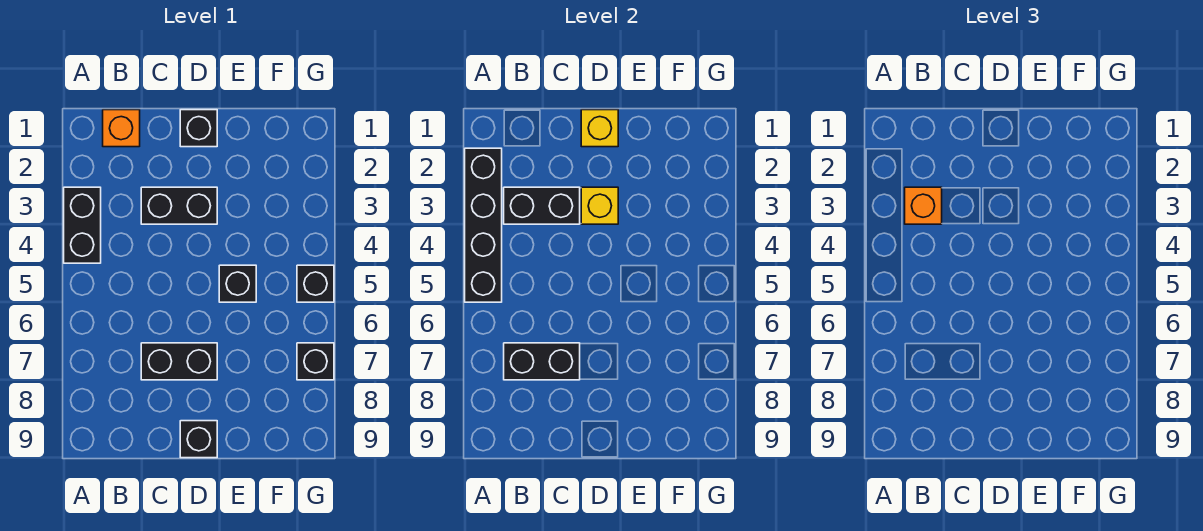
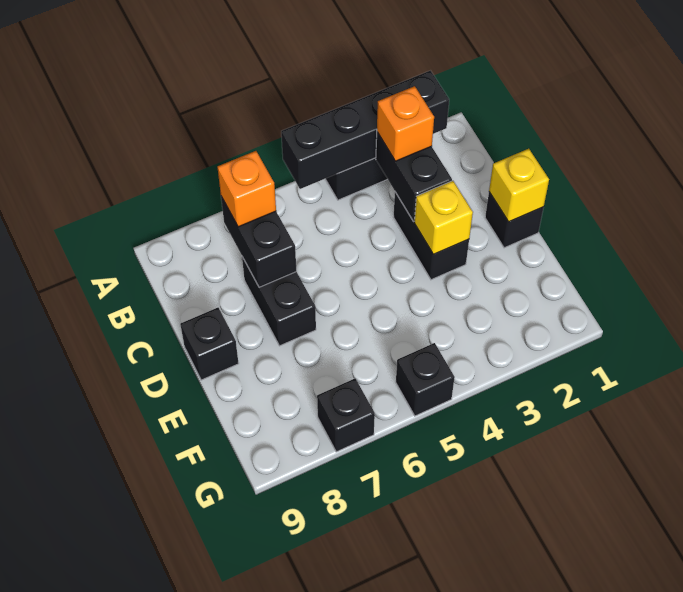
orange 1x1 brick [103,110,140,147] -> orange 1x1 brick moved to [217,151,276,227]
black 1x1 brick [219,265,256,302] -> none

